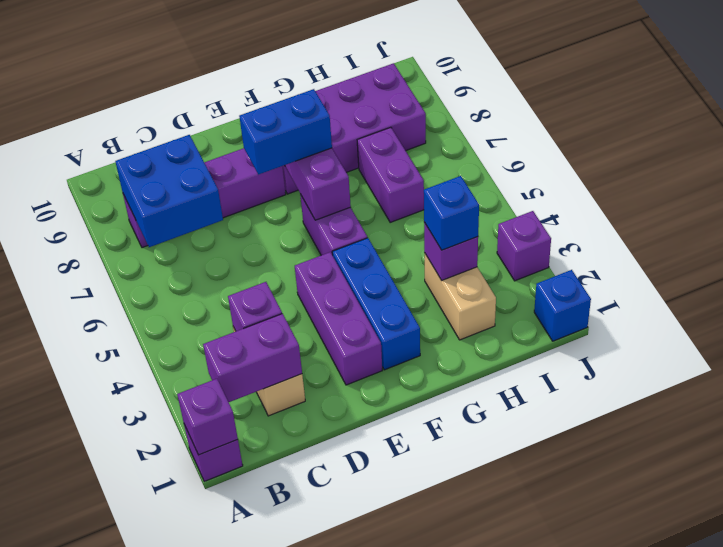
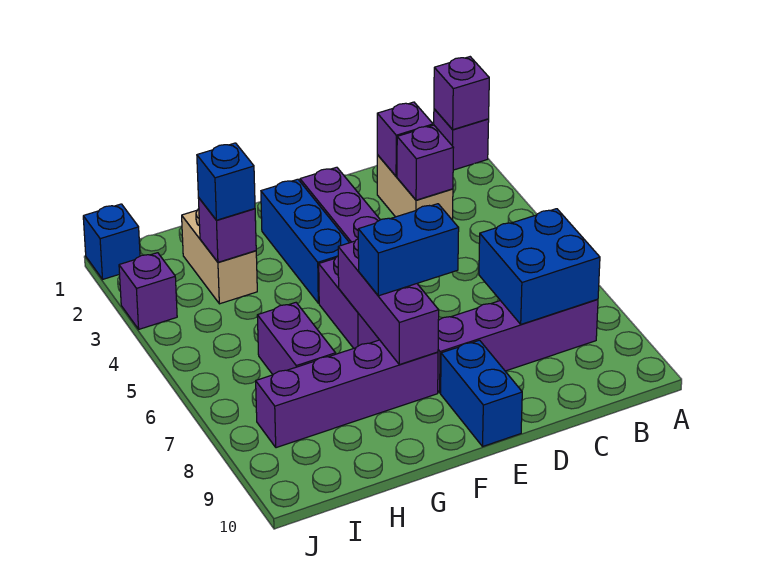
purple 1x2 brick [203,314,302,402] -> purple 1x1 brick [377,102,433,176]
none -> blue 1x2 brick [441,340,522,446]
purple 2x4 brick [283,63,426,194] -> purple 1x4 brick [256,340,438,448]

